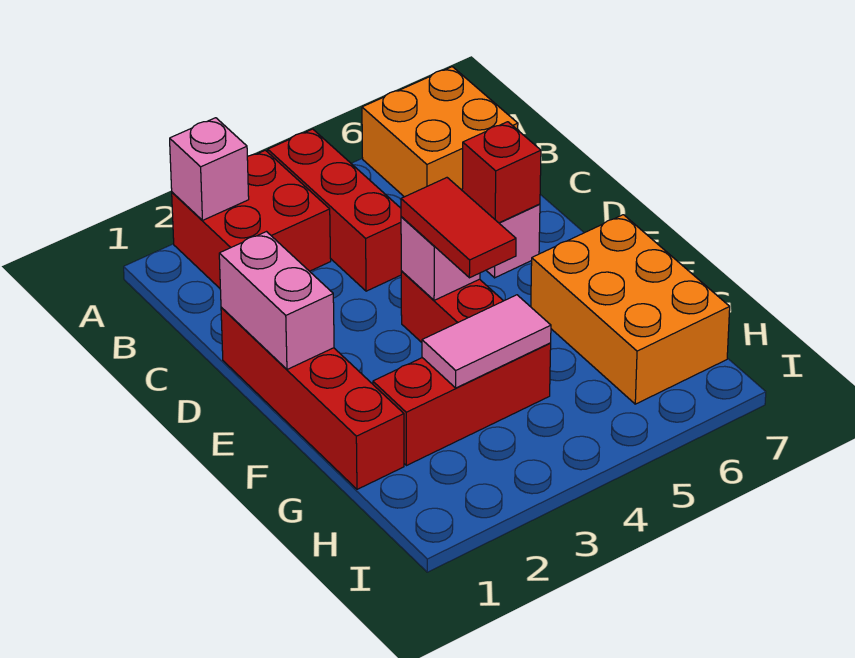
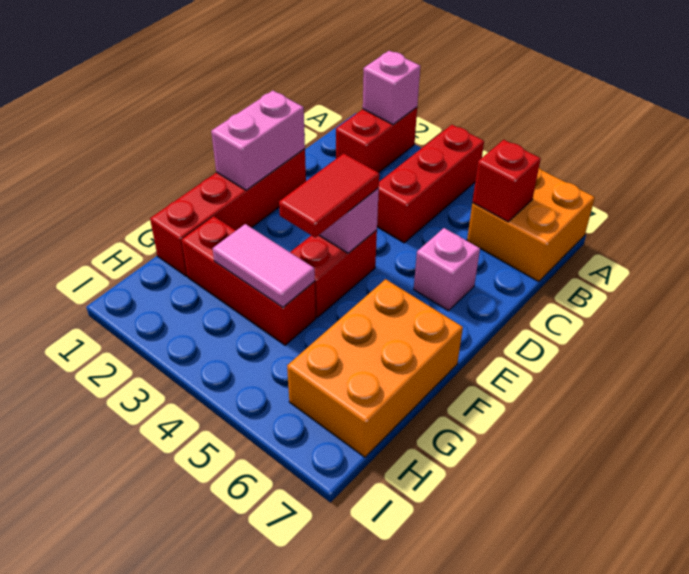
red 2x2 brick [172,150,331,288] -> red 1x2 brick [336,107,417,173]
red 1x1 brick [462,122,541,223] -> red 1x1 brick moved to [472,140,541,222]

